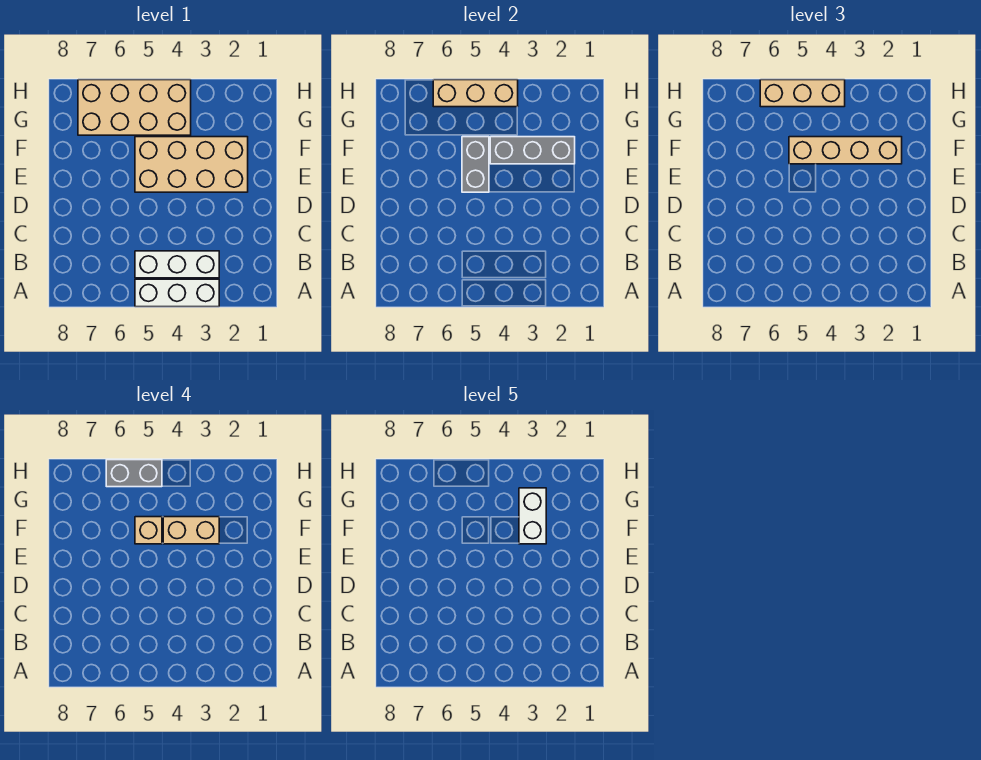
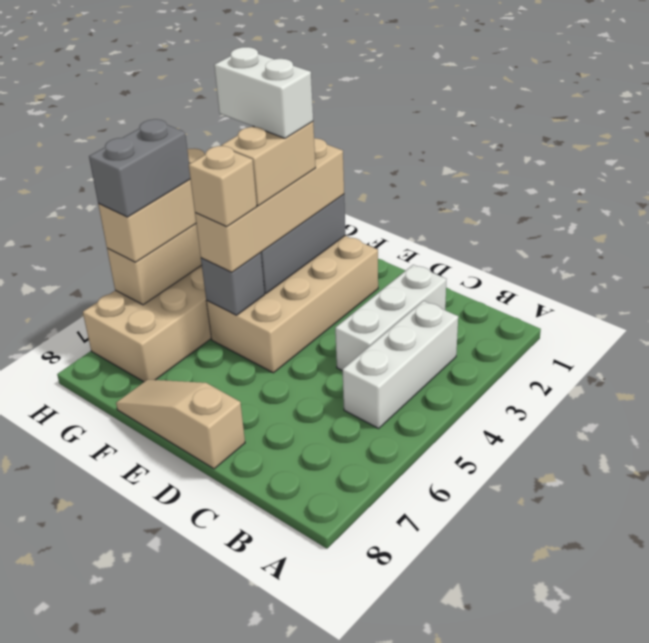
white 1x3 brick [135,279,219,307] -> white 1x3 brick moved to [335,265,446,370]
none -> tan 1x3 slope [116,380,245,469]
grey 1x2 brick [462,137,489,192] -> grey 1x1 brick [201,253,265,315]

